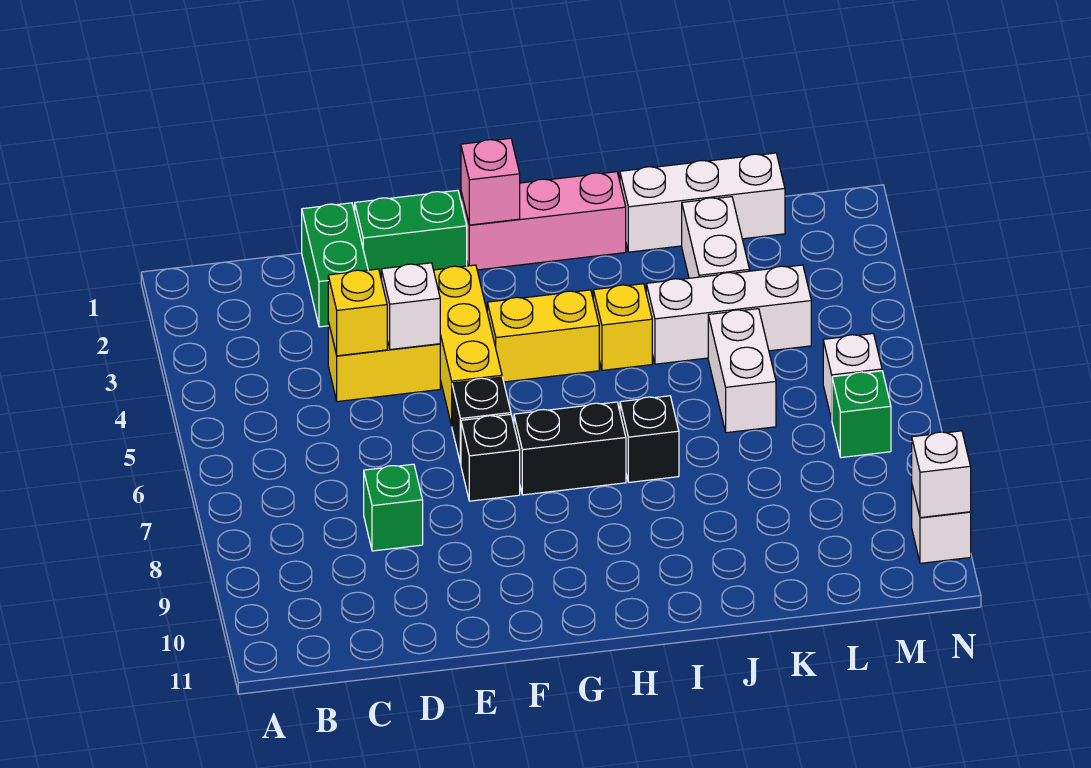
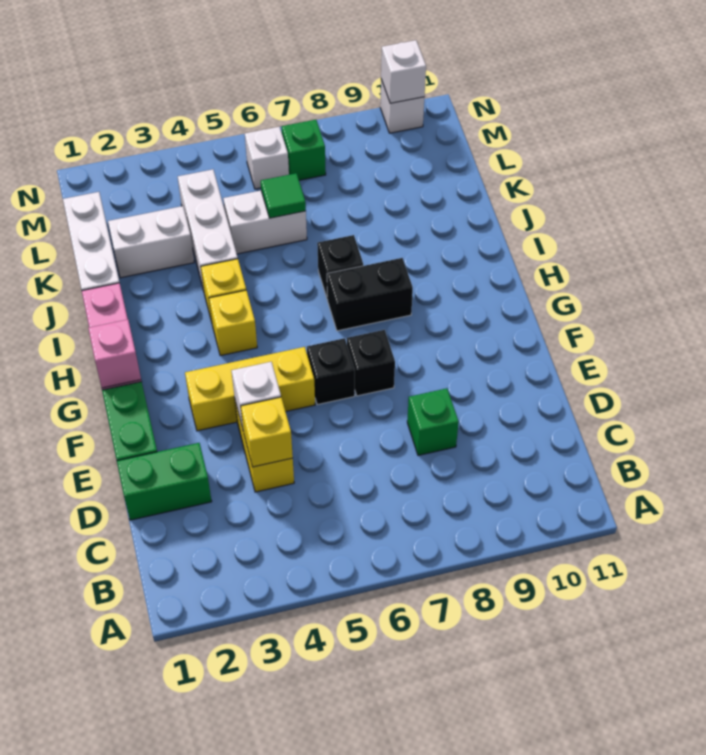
yellow 1x2 brick [487,290,599,382] -> yellow 1x1 brick [209,290,257,356]
black 1x2 brick [514,402,626,495] -> black 1x2 brick turned to [327,258,413,331]
none -> green 1x1 tile [261,173,306,218]

